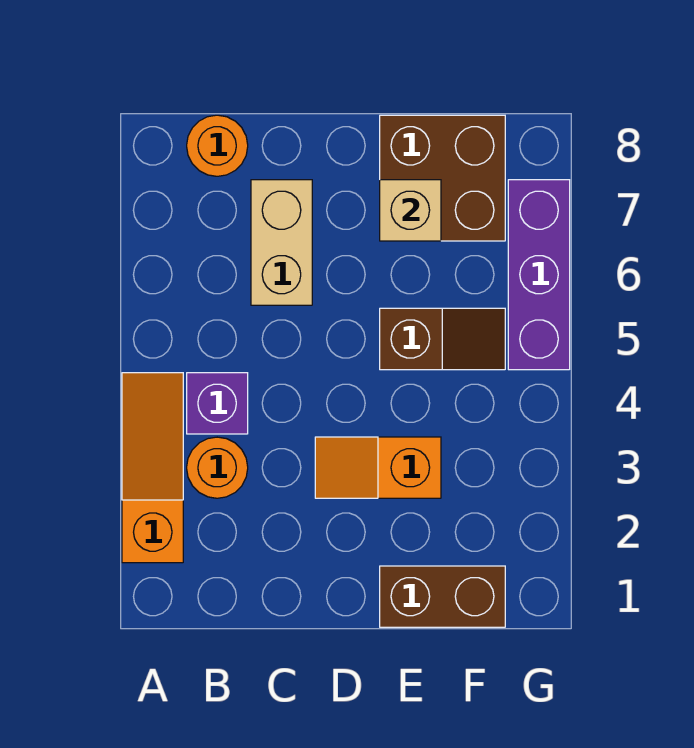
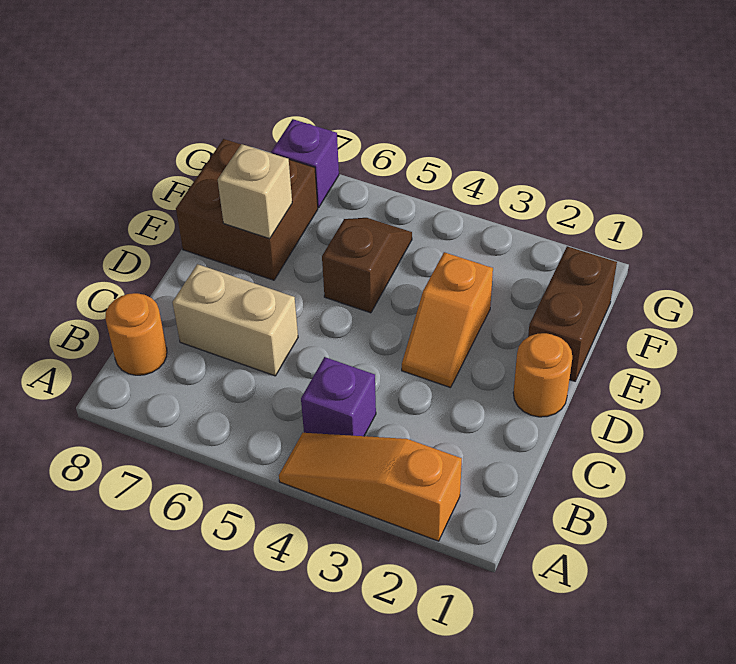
orange 1x1 round brick [187,437,248,498] -> orange 1x1 round brick moved to [513,333,572,417]
purple 1x3 brick [508,180,570,370] -> purple 1x1 brick [271,119,339,208]

